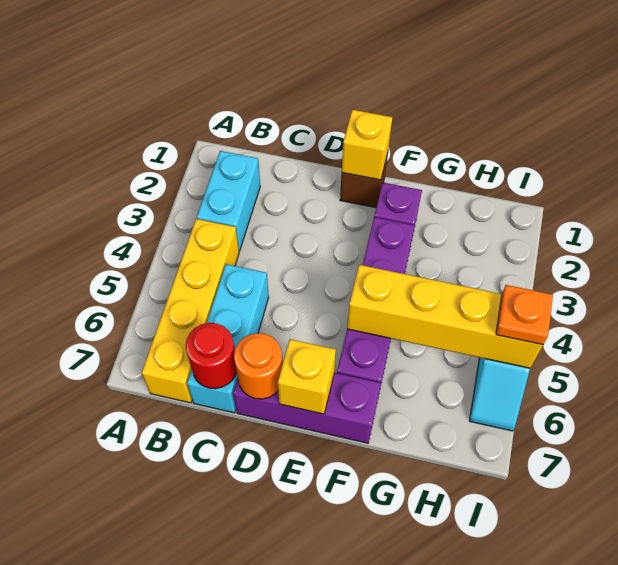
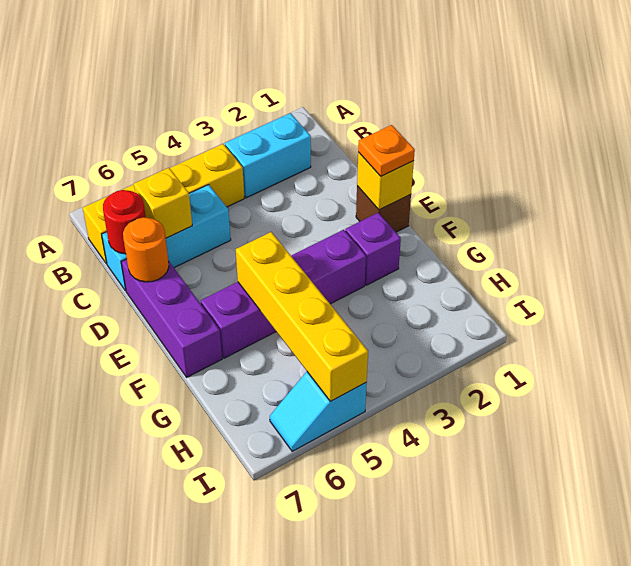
yellow 1x1 brick [278,339,336,414] -> yellow 1x1 brick moved to [134,168,192,238]
orange 1x1 plate [496,285,553,345] -> orange 1x1 plate moved to [358,125,415,176]

